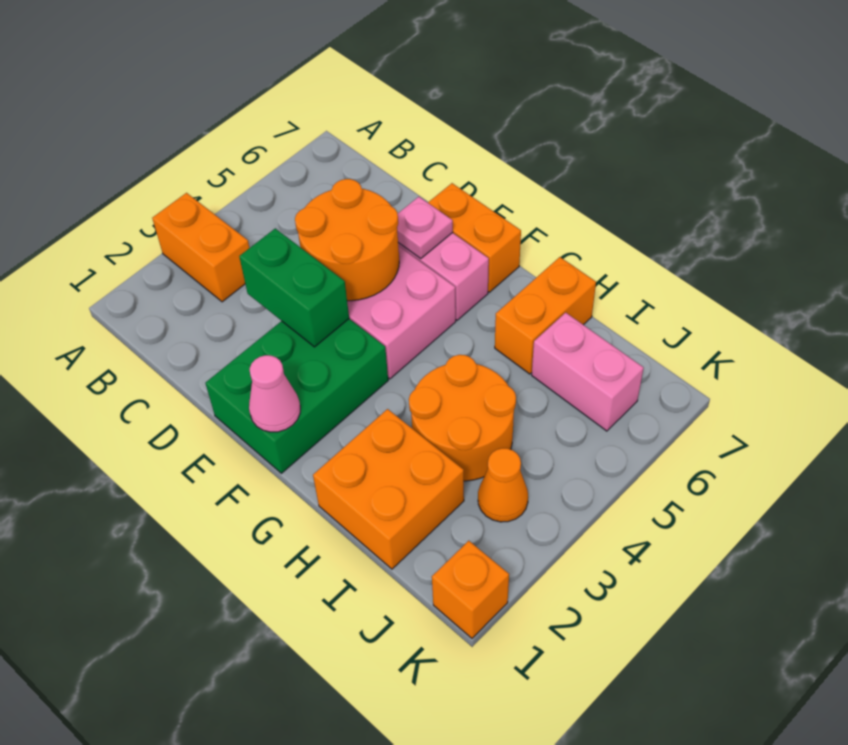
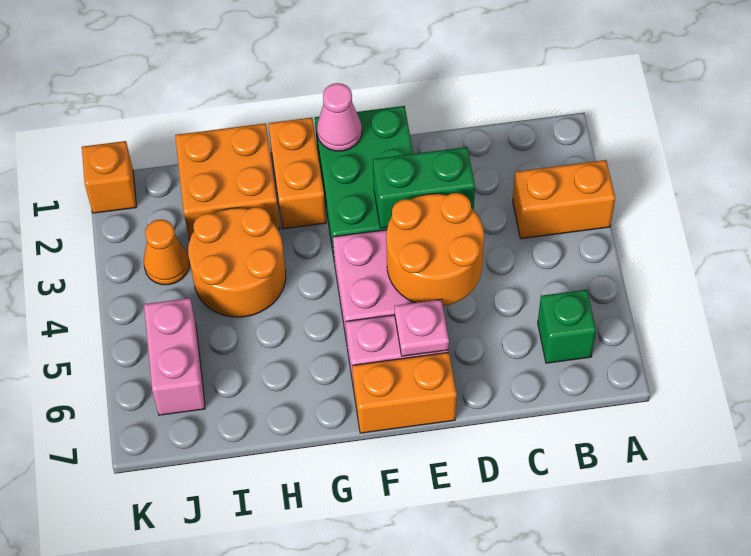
none -> green 1x1 brick [538,290,596,363]
orange 1x2 brick [495,257,596,374] -> orange 1x2 brick moved to [268,118,326,229]
pink 1x2 brick [532,313,644,431] -> pink 1x2 brick turned to [144,298,205,415]

